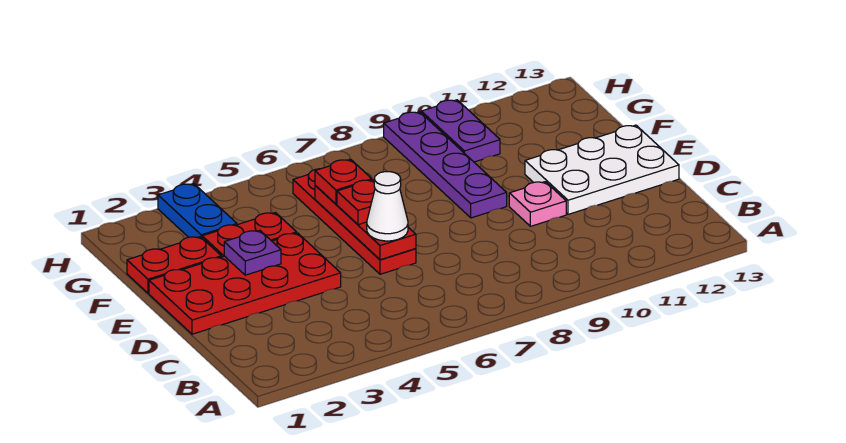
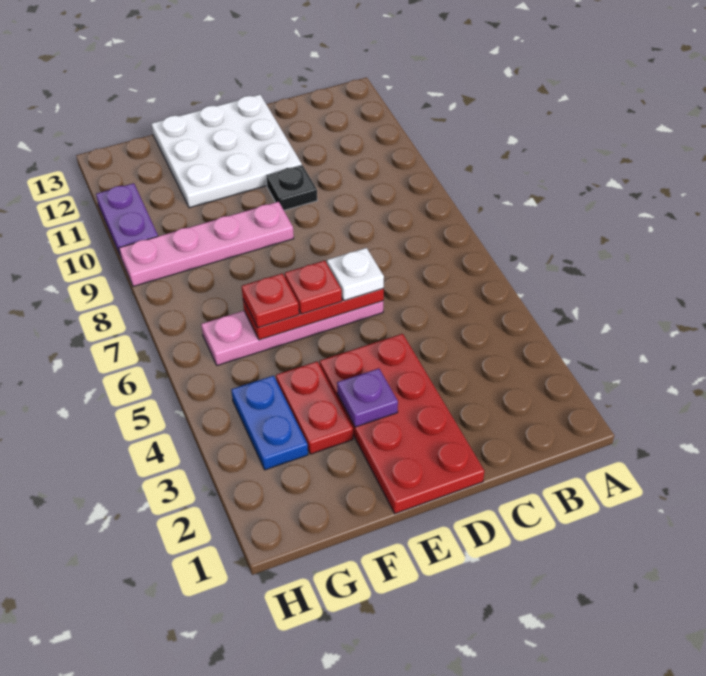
red 1x4 plate [293,169,416,274] -> pink 1x4 plate [201,301,383,366]
white 1x1 cone [367,172,408,241] -> white 1x1 plate [327,248,384,301]
pink 1x1 plate [509,182,566,226] -> black 1x1 plate [266,165,317,210]
white 2x3 plate [525,125,679,214] -> white 3x3 plate [152,95,302,208]
purple 1x4 plate [384,112,507,218] -> pink 1x4 plate [119,202,294,287]
red 1x2 plate [127,237,221,293] -> none
blue 1x2 plate [158,184,237,237] -> blue 1x2 plate turned to [231,376,308,470]
purple 1x2 plate [421,100,500,162] -> purple 1x2 plate turned to [96,183,158,257]

